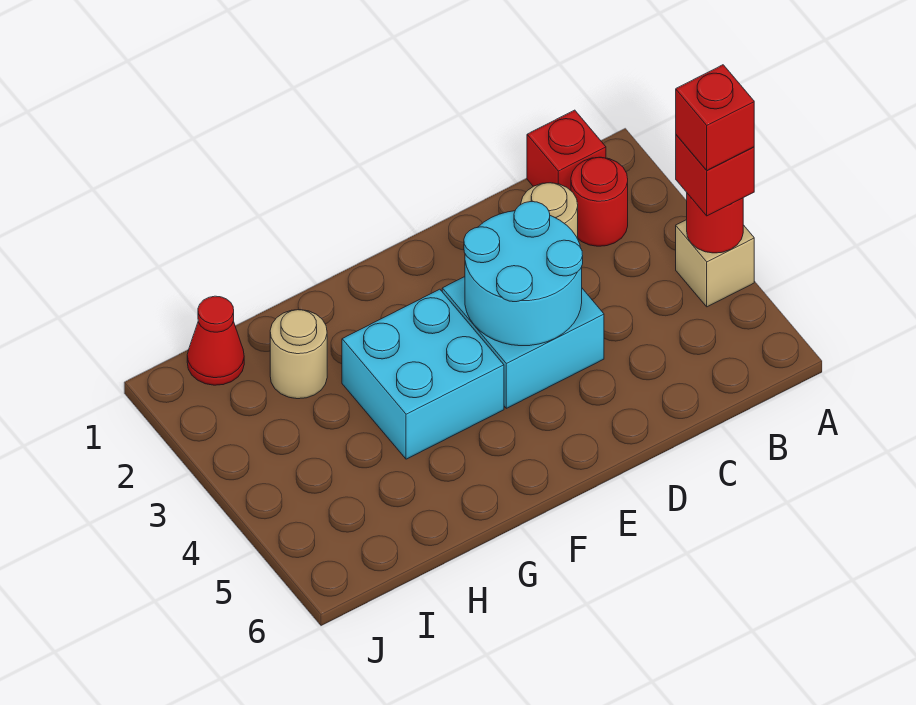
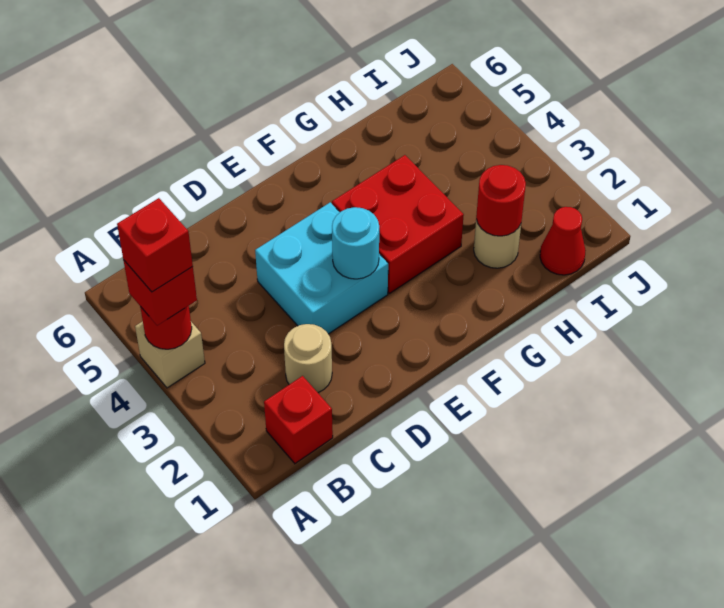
red 1x1 round brick [571,157,628,246] -> red 1x1 round brick moved to [476,165,526,236]
cyan 2x2 round brick [464,202,583,346] -> cyan 1x1 round brick [332,207,379,279]
cyan 2x2 brick [342,289,504,459] -> red 2x2 brick [332,155,464,293]

